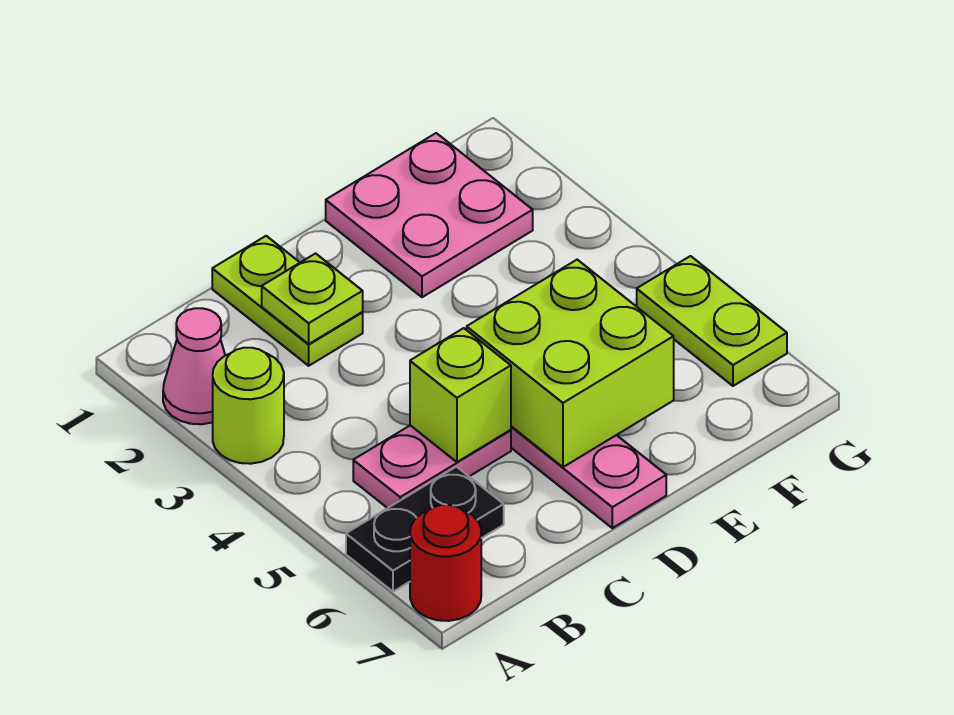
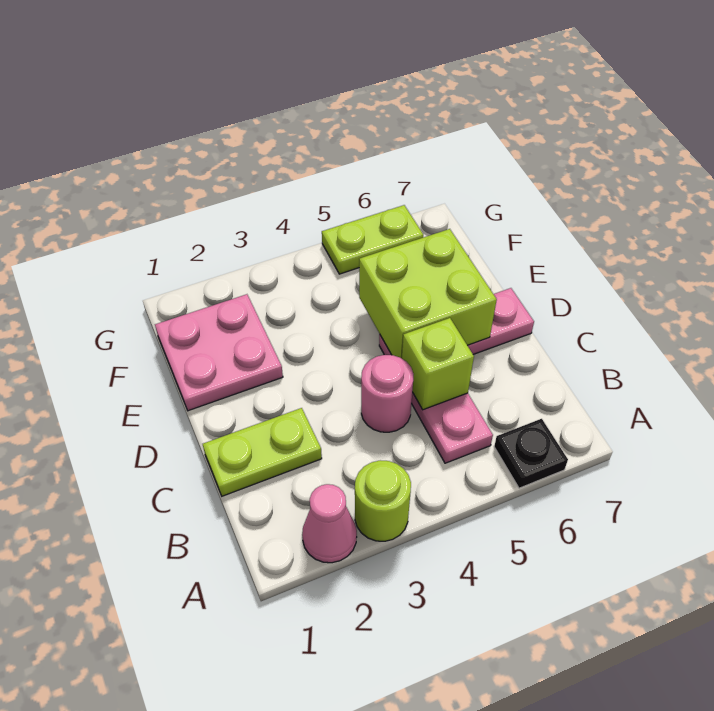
black 1x2 plate [346,467,504,592] -> black 1x1 plate [494,419,568,488]
red 1x1 round brick [410,505,481,621] -> none
lime 1x1 plate [262,253,363,344] -> none
none -> pink 1x1 round brick [361,355,413,432]

